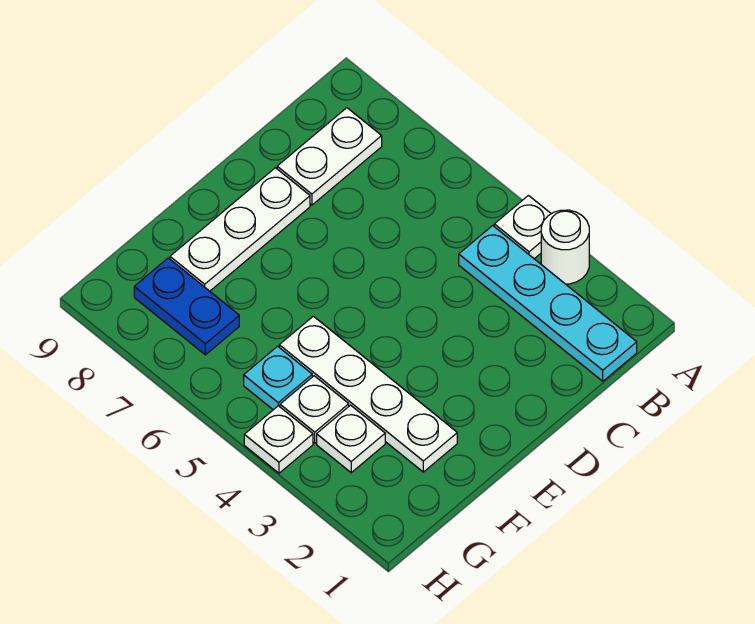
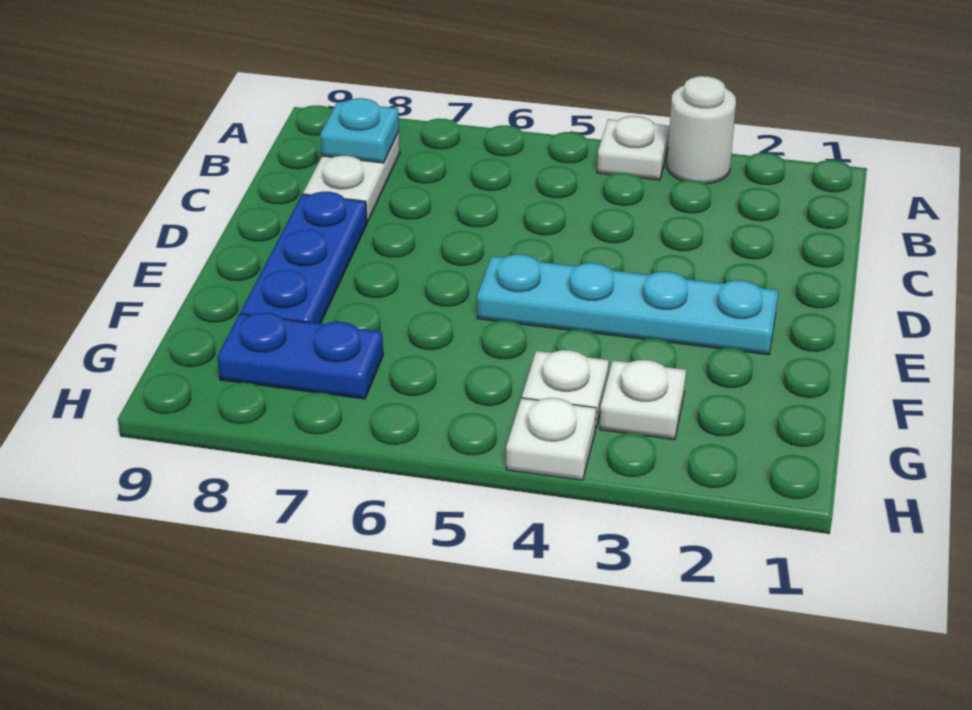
cyan 1x4 plate [459,226,637,381] -> cyan 1x4 plate moved to [477,254,778,355]
white 1x3 plate [170,168,310,291] -> blue 1x3 plate [241,192,367,324]
white 1x4 plate [279,316,457,472] -> none
cyan 1x1 plate [244,346,312,410] -> cyan 1x1 plate moved to [320,98,399,163]

